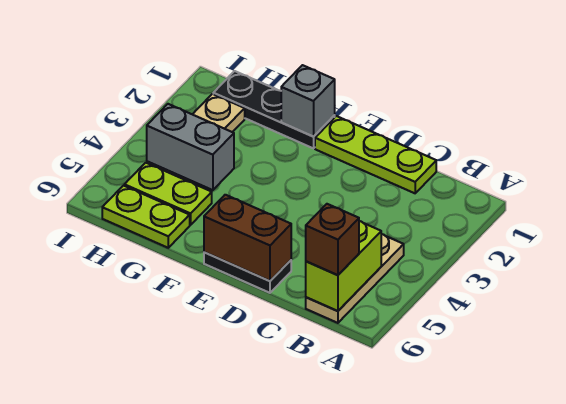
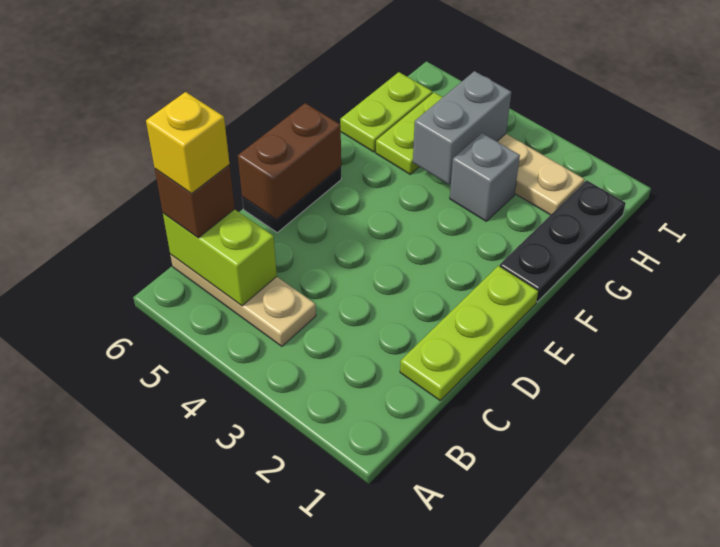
none -> yellow 1x1 brick [146,92,229,193]
grey 1x1 brick [281,65,335,136] -> grey 1x1 brick moved to [450,133,520,221]

